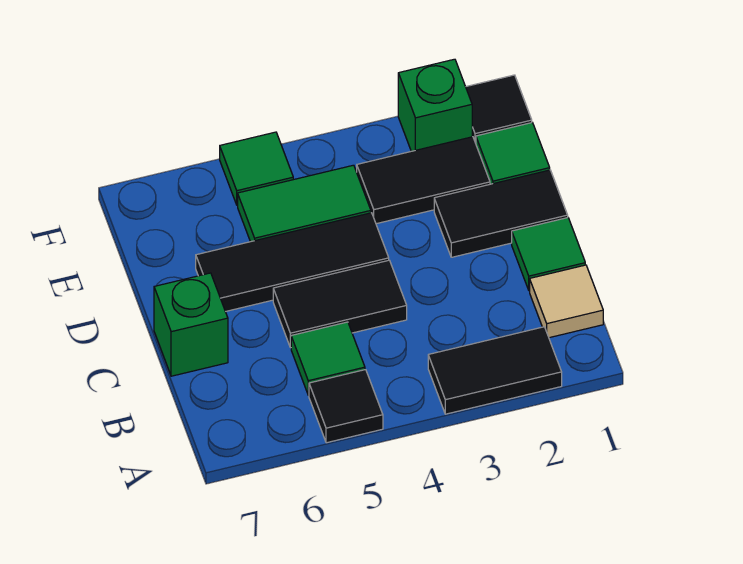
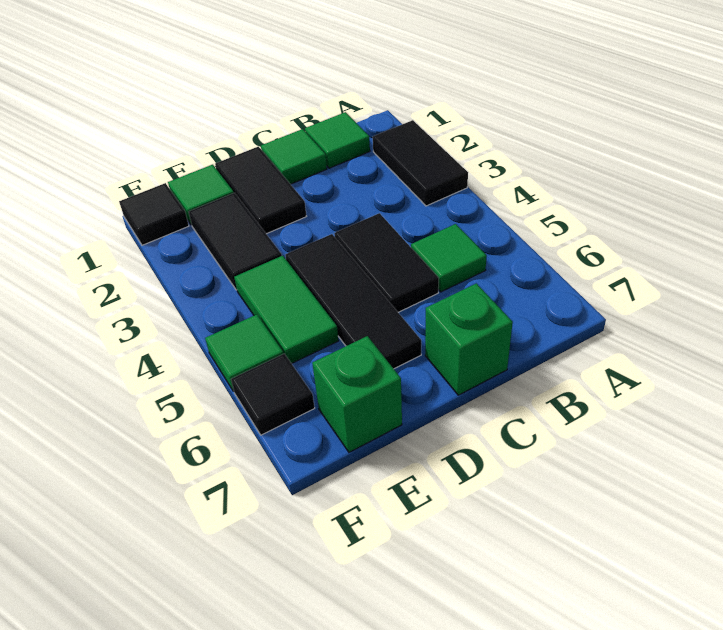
black 1x1 tile [309,370,383,443] -> black 1x1 tile moved to [231,354,315,435]
tan 1x1 tile [530,265,603,338] -> green 1x1 tile [305,112,370,168]
green 1x1 brick [398,59,472,151] -> green 1x1 brick moved to [312,336,402,452]

